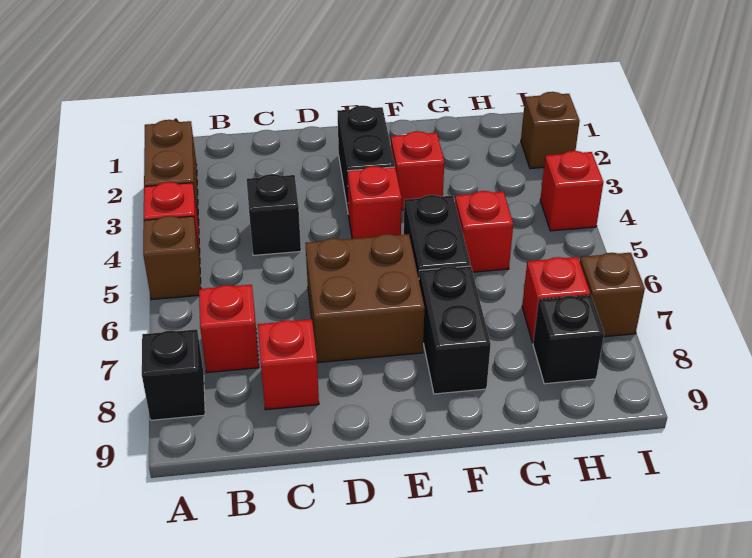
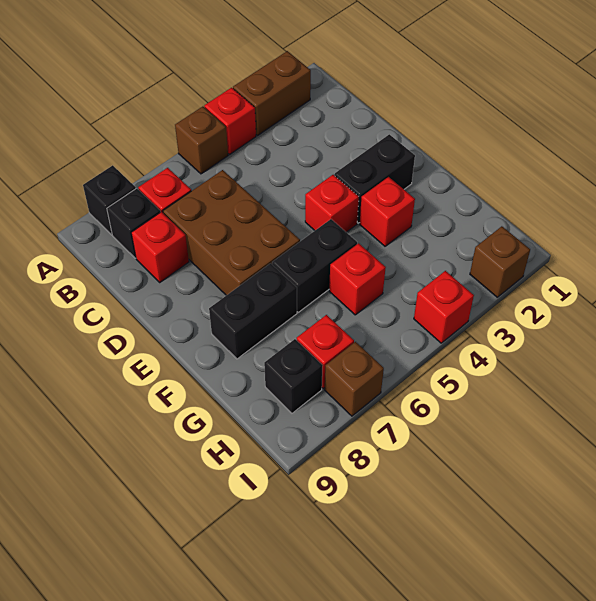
black 1x1 brick [247,174,301,255] -> black 1x1 brick moved to [107,188,160,258]
brown 2x2 brick [306,234,425,363] -> brown 2x3 brick [163,170,300,295]

